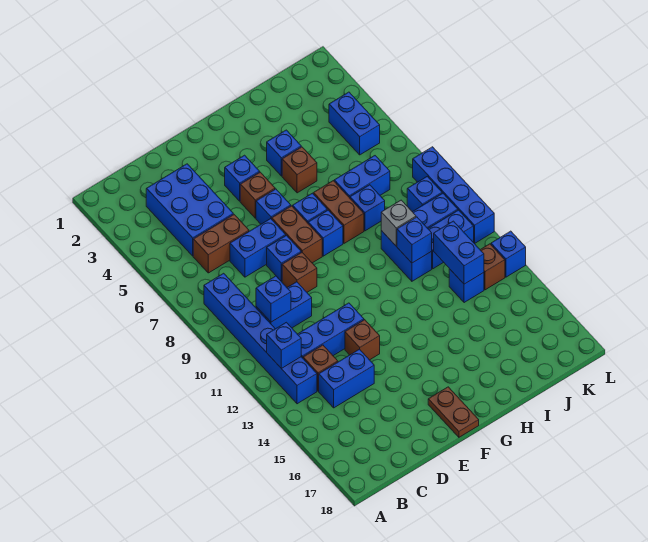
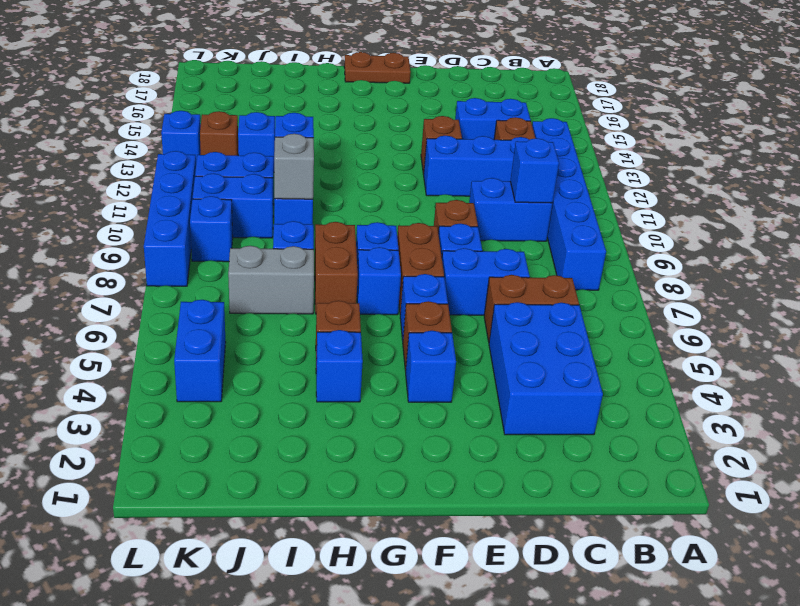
blue 1x1 brick [267,322,301,369] -> none
brown 1x2 plate [428,387,479,437] -> brown 1x2 plate turned to [344,52,411,83]
blue 1x2 brick [334,156,390,198] -> grey 1x2 brick [228,246,314,314]
blue 1x2 brick [434,221,484,284] -> none

